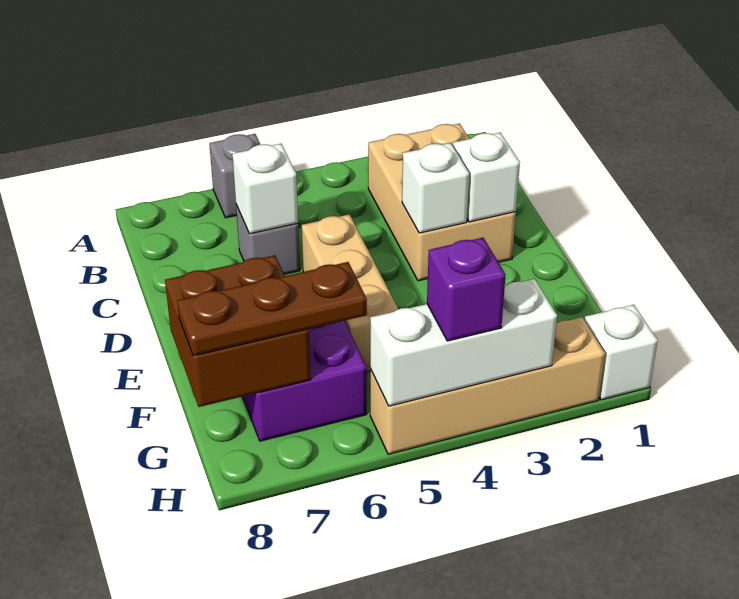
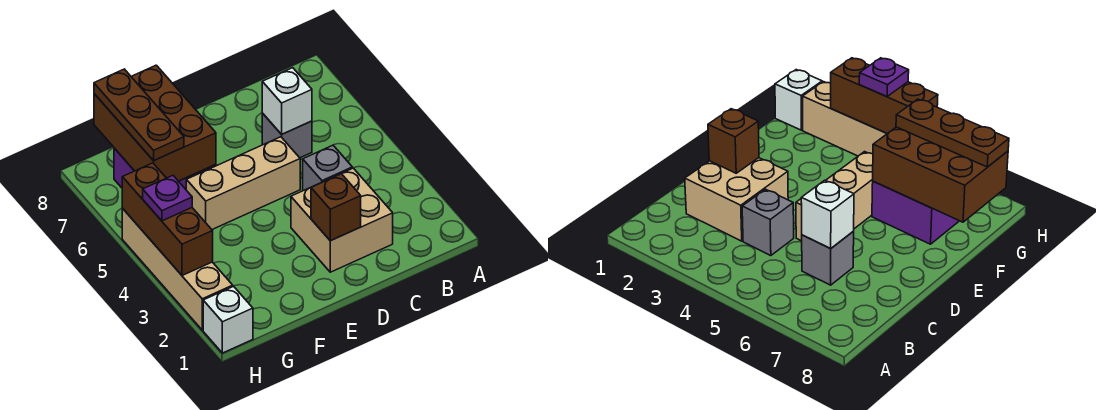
grey 1x1 brick [209,134,261,218] -> grey 1x1 brick moved to [303,145,352,191]
tan 2x3 brick [368,124,516,281] -> tan 2x2 brick [291,168,393,272]
white 1x1 brick [453,133,520,222] -> brown 1x1 brick [311,174,361,241]
white 1x1 brick [402,143,469,233] -> none
brown 2x2 brick [165,255,311,407] -> brown 2x3 brick [94,65,216,181]
white 1x3 brick [370,279,557,406] -> brown 1x3 brick [122,163,213,275]
purple 1x1 brick [427,238,506,341] -> purple 1x1 plate [143,175,192,221]

